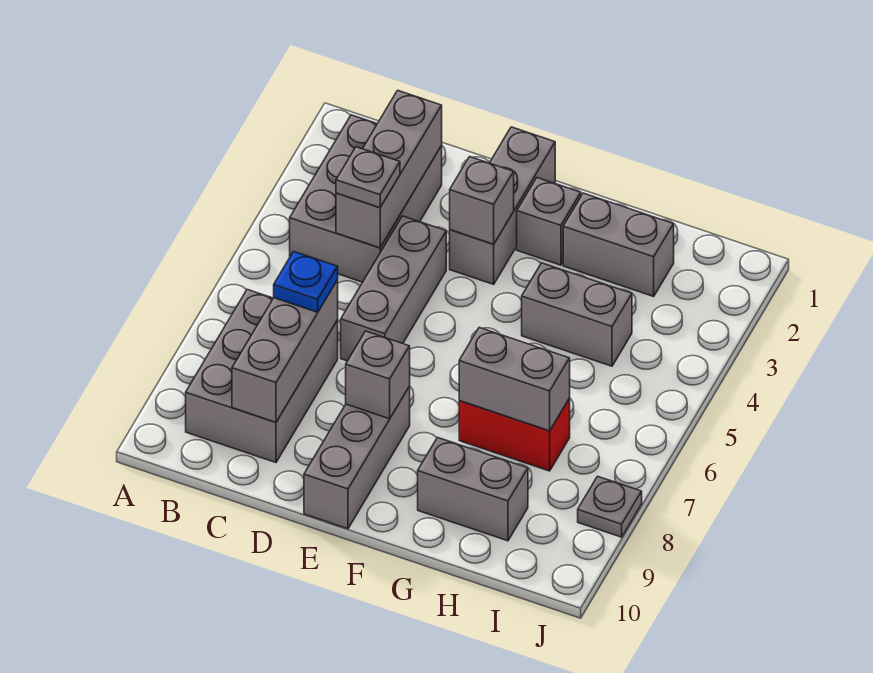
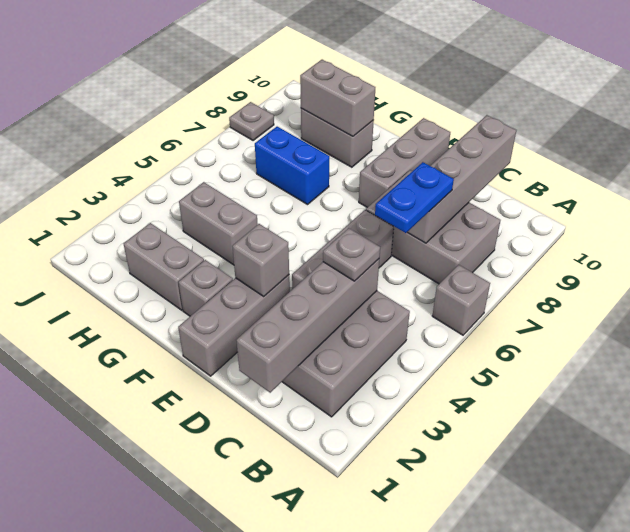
grey 2x3 brick [186,289,338,462] -> grey 2x3 brick turned to [366,170,501,284]
grey 1x3 brick [336,90,442,248] -> grey 1x4 brick [236,259,379,393]
grey 1x3 brick [232,280,338,422] -> grey 1x4 brick [407,115,516,243]
blue 1x1 plate [274,252,338,312] -> blue 1x2 plate [375,162,454,233]
grey 1x1 brick [346,331,410,419] -> grey 1x1 brick moved to [432,265,490,335]
red 1x2 brick [459,398,570,471] -> blue 1x2 brick [255,127,329,205]
grey 1x2 brick [459,328,570,431] -> grey 1x2 brick moved to [300,60,375,136]

